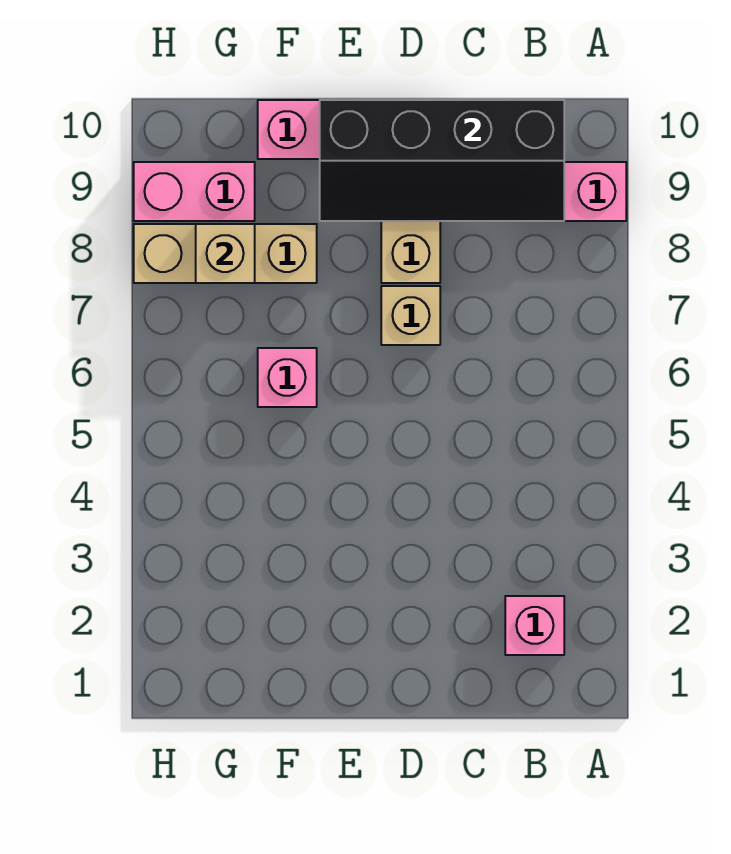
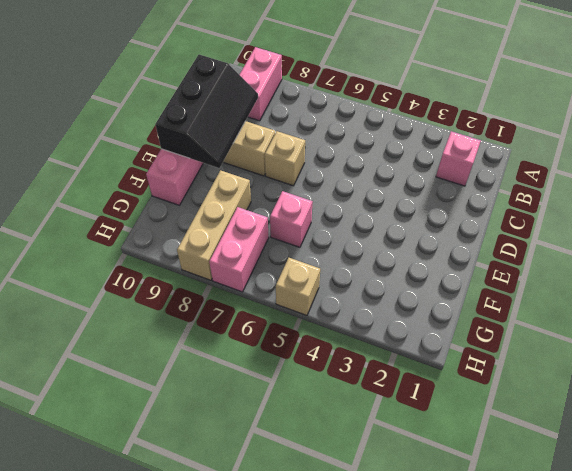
black 2x4 slope [320,100,564,221] -> black 2x3 slope [155,55,258,168]
tan 1x1 brick [196,224,255,283] -> tan 1x1 brick moved to [276,258,320,315]
pink 1x2 brick [134,162,255,221] -> pink 1x2 brick moved to [209,207,269,292]

